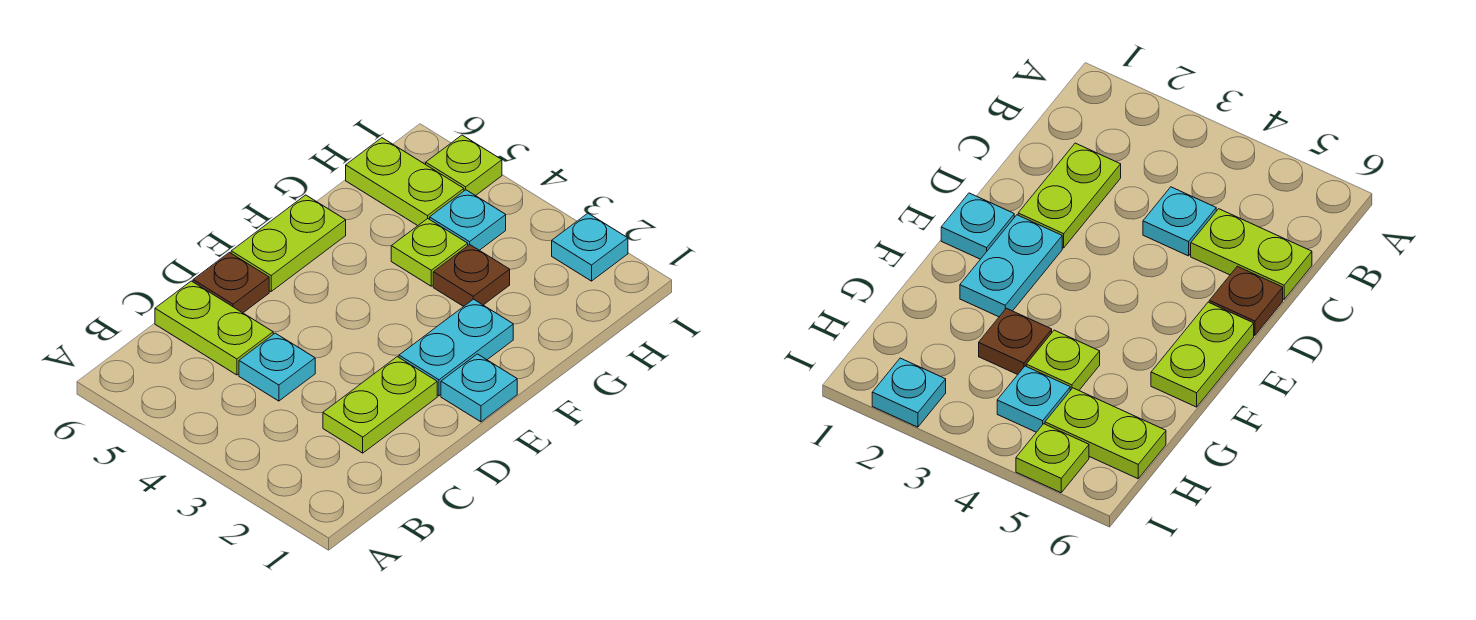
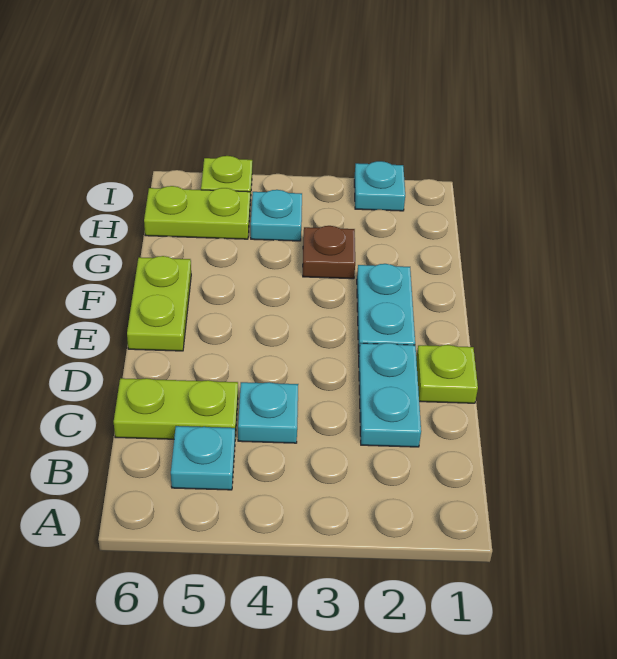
lime 1x2 plate [323,357,437,453] -> cyan 1x2 plate [359,343,421,447]
brown 1x1 plate [193,252,269,313] -> none
cyan 1x1 plate [441,354,517,422] -> cyan 1x1 plate moved to [171,426,235,490]
lime 1x1 plate [391,219,468,286] -> lime 1x1 plate moved to [416,345,478,403]

